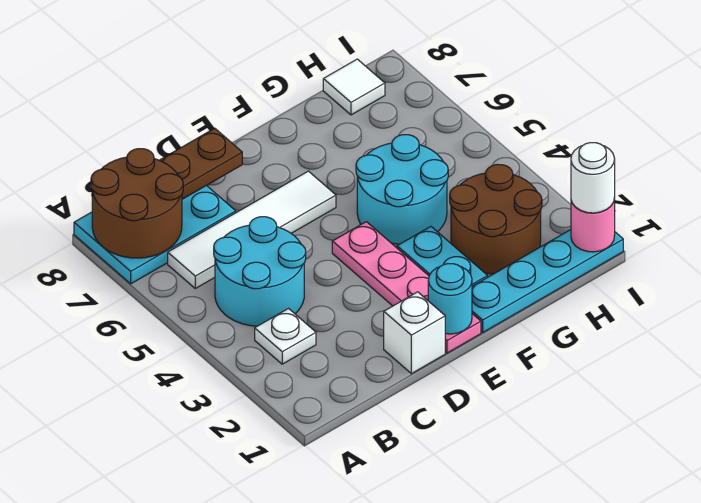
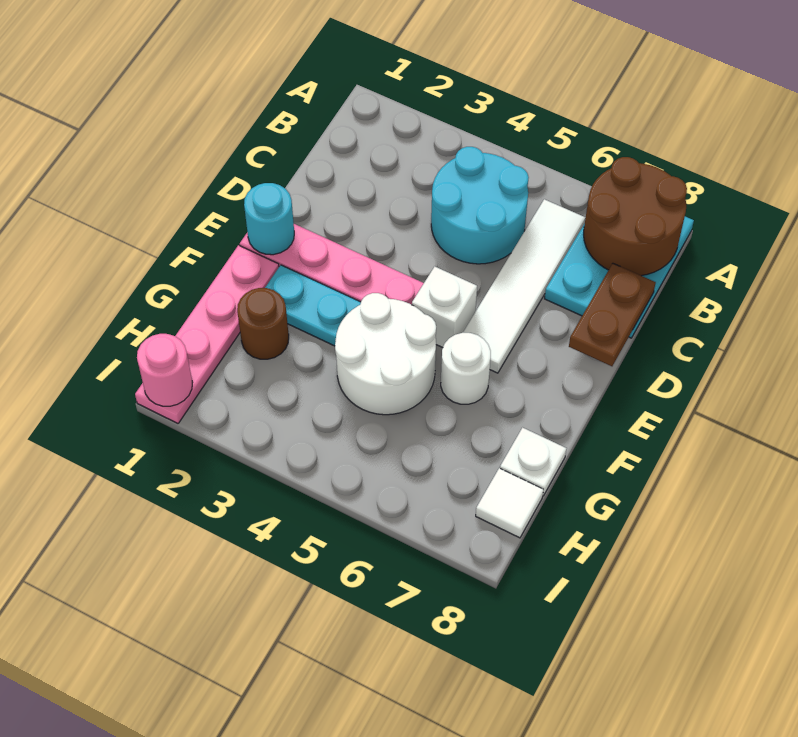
white 1x1 plate [255,309,316,364] -> white 1x1 plate moved to [500,428,567,496]
white 1x1 brick [384,292,445,374] -> white 1x1 brick moved to [412,267,477,348]
cyan 1x4 plate [472,230,623,332] -> pink 1x4 plate [135,245,279,423]
cyan 2x2 round brick [356,135,448,244] -> white 2x2 round brick [335,293,436,415]
brown 2x2 round brick [450,164,542,274] -> brown 1x1 round brick [237,288,289,359]
white 1x1 round brick [571,143,615,213] -> white 1x1 round brick moved to [441,333,491,404]

